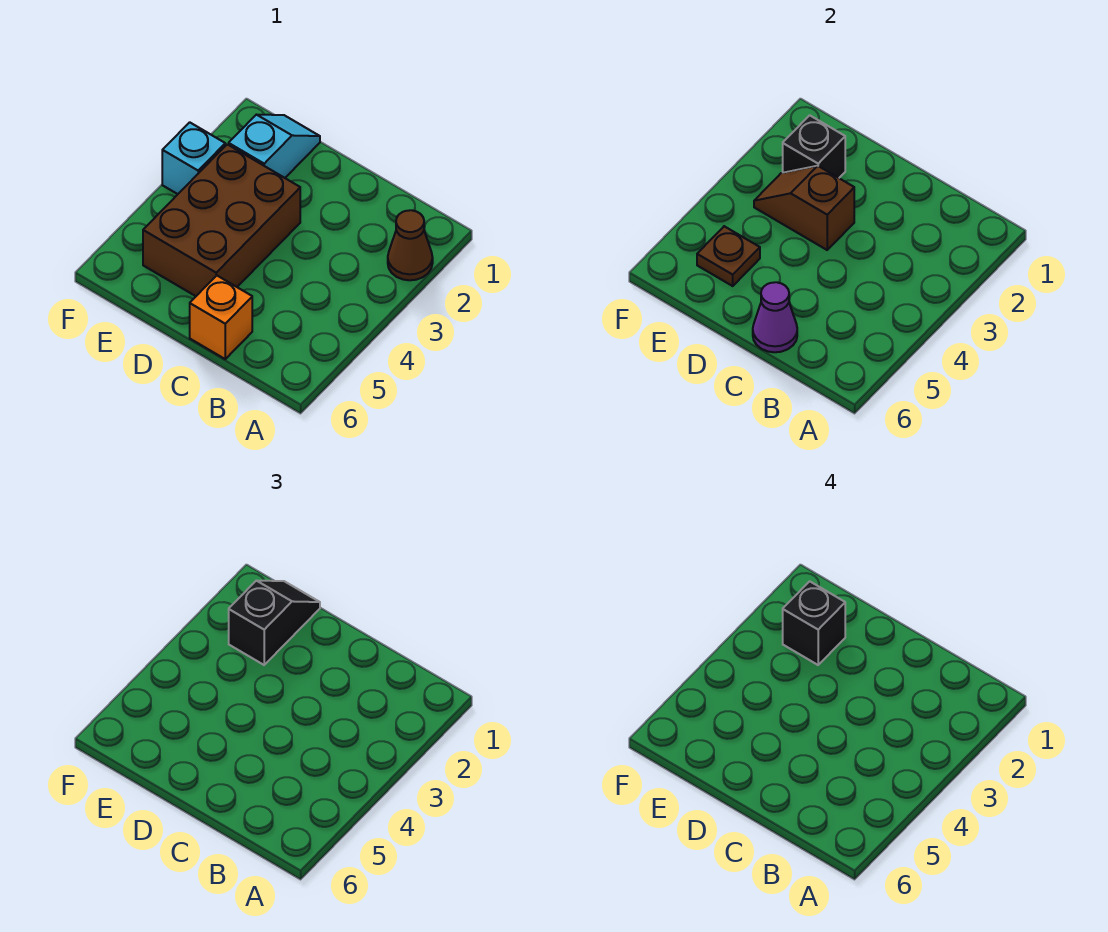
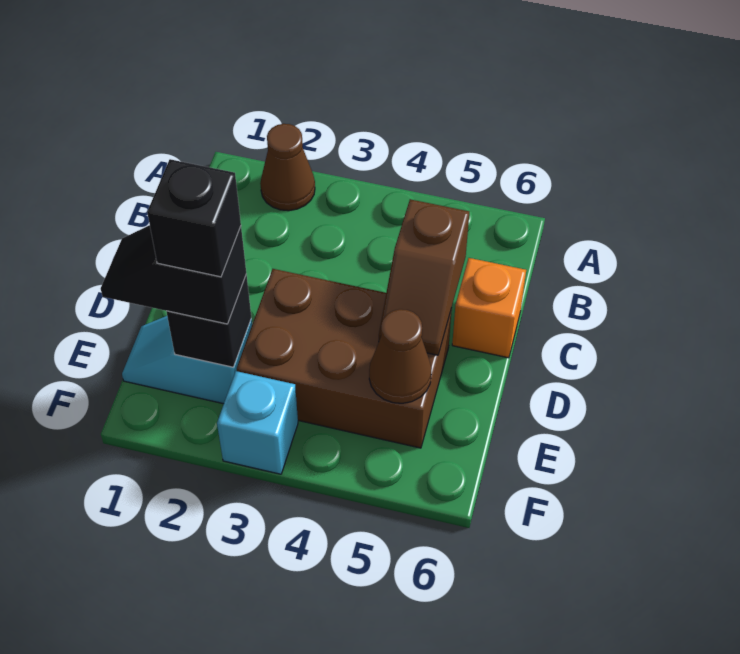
purple 1x1 cone [753,282,797,352] -> none
brown 1x2 slope [754,166,854,250] -> brown 1x2 slope moved to [379,199,469,355]
brown 1x1 plate [697,226,760,286] -> brown 1x1 cone [369,309,432,403]

